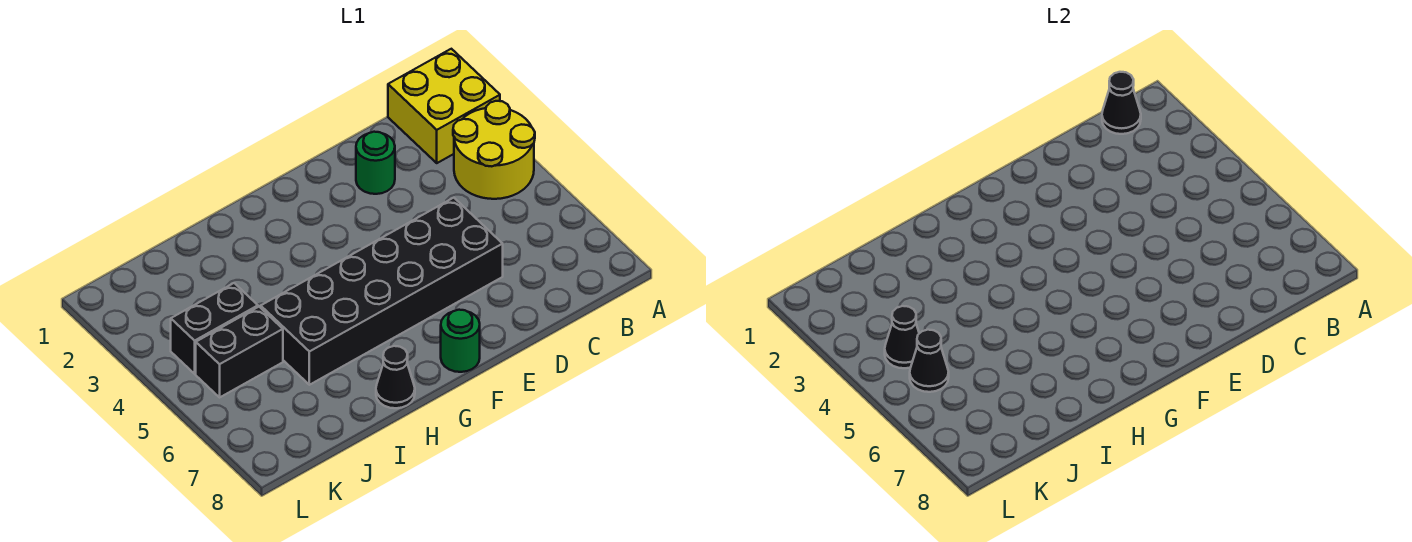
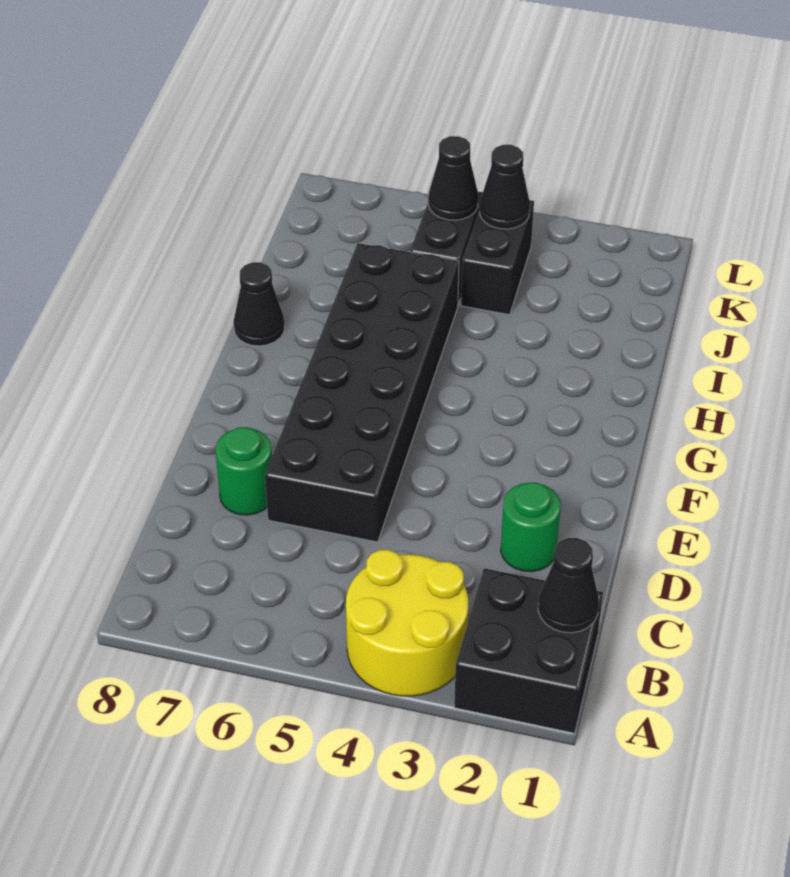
yellow 2x2 brick [388,49,500,163] -> black 2x2 brick [454,568,603,733]
green 1x1 round brick [441,310,480,372] -> green 1x1 round brick moved to [215,427,272,515]

